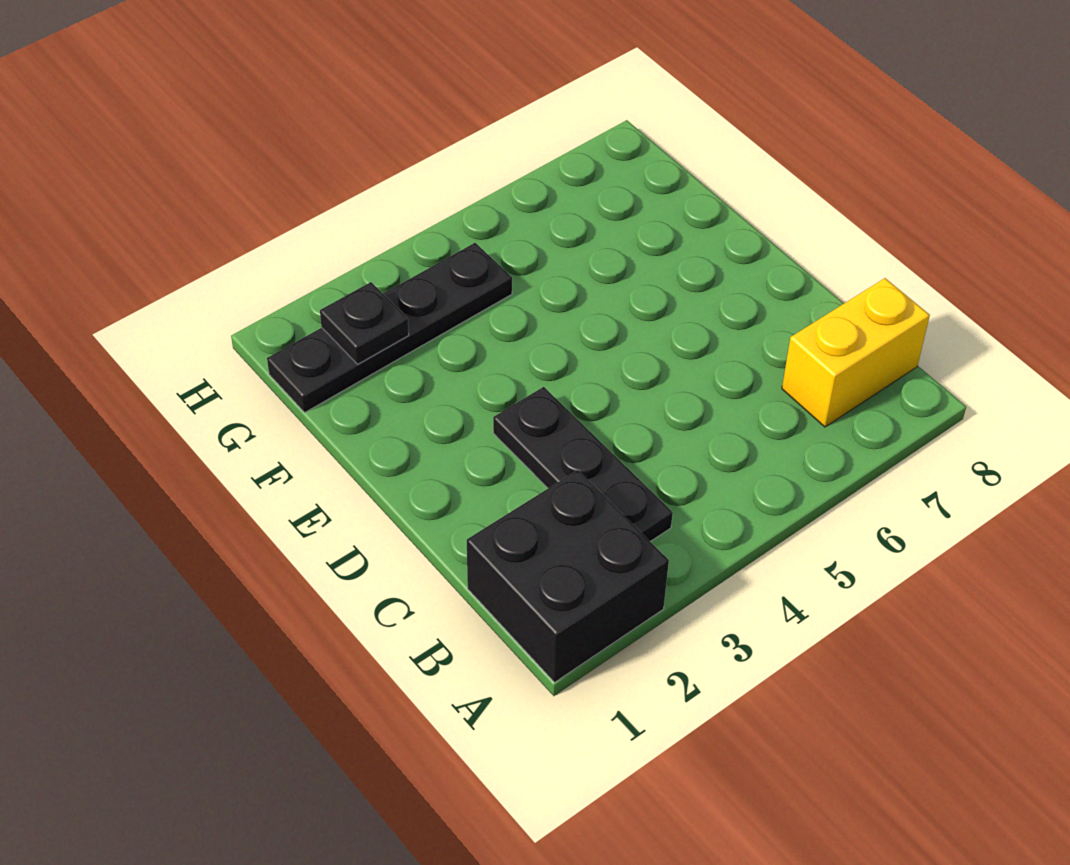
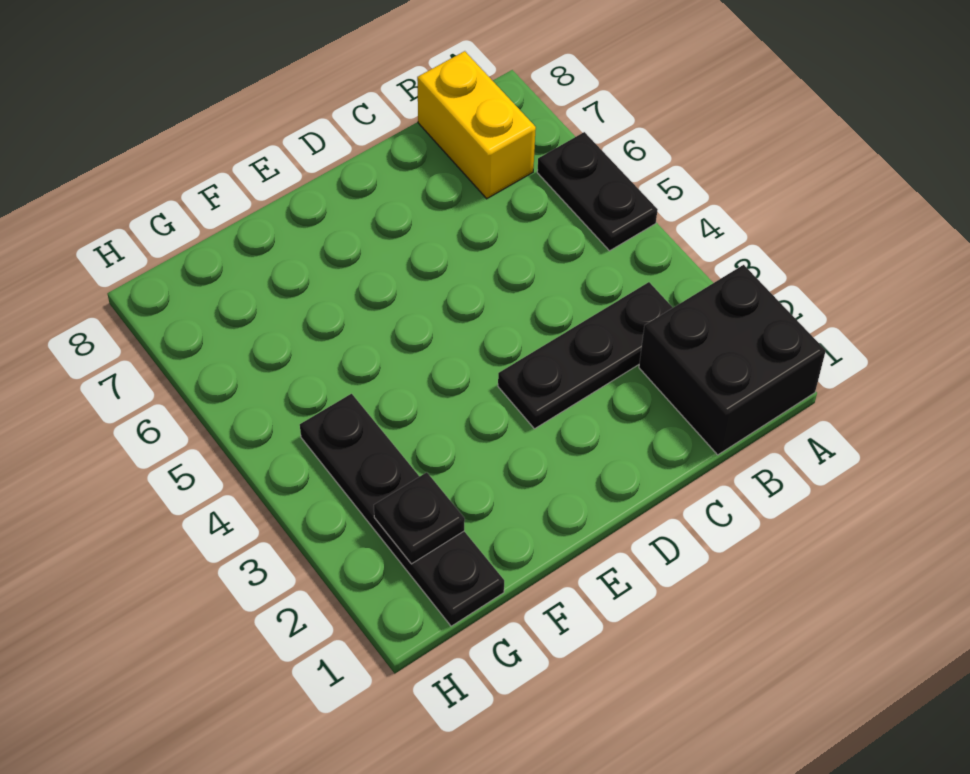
none -> black 1x2 plate [537,132,658,251]

